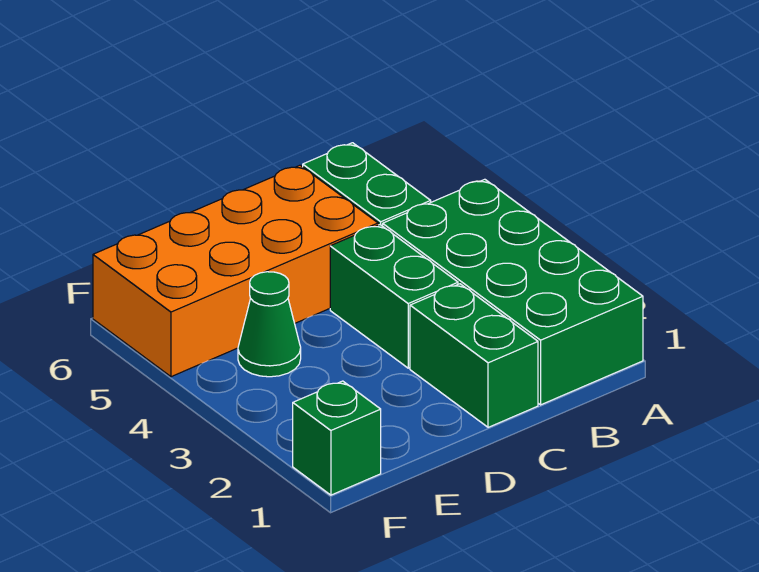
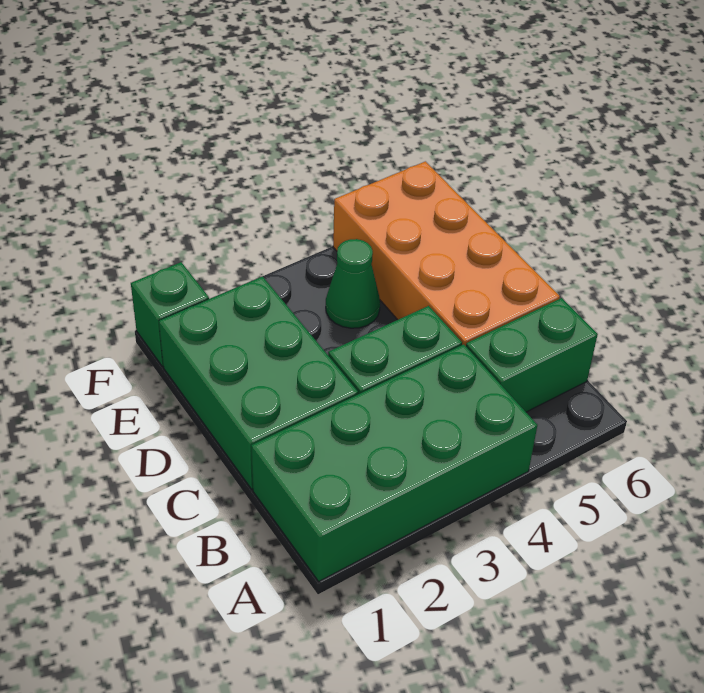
green 1x2 brick [410,284,538,427] -> green 2x3 brick [159,276,358,489]

